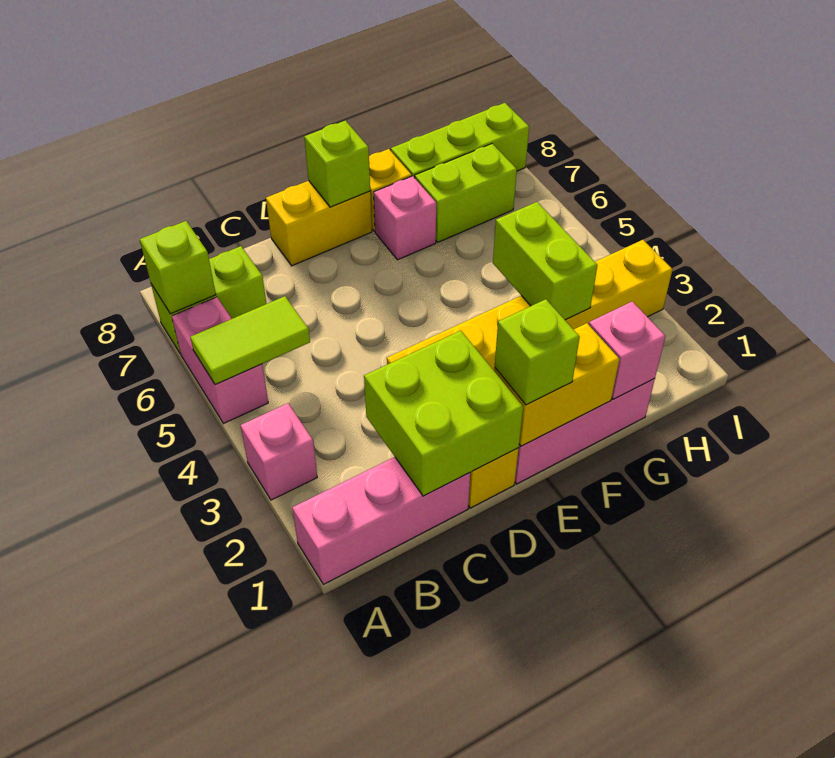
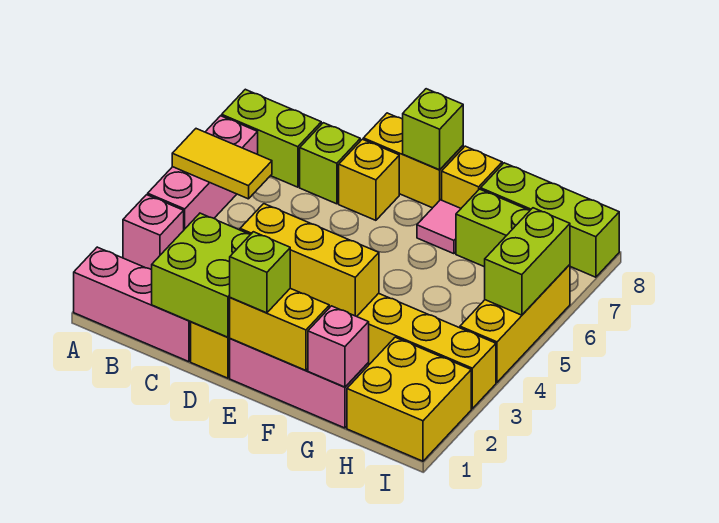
pink 1x2 brick [172,297,268,424] -> pink 1x3 brick [148,116,258,229]
lime 1x2 tile [190,296,310,385] -> yellow 1x2 tile [172,129,272,199]
lime 1x1 brick [140,221,216,314] -> lime 1x1 brick moved to [300,123,360,204]
none -> yellow 1x3 brick [240,204,379,317]
none -> yellow 1x1 brick [339,139,399,220]
pink 1x1 brick [374,176,436,260] -> pink 1x1 tile [417,200,461,254]
lime 1x2 brick [493,202,597,320] -> lime 1x2 brick moved to [485,208,570,315]
none -> yellow 2x2 brick [347,337,471,461]
none -> yellow 1x3 brick [460,265,570,382]

